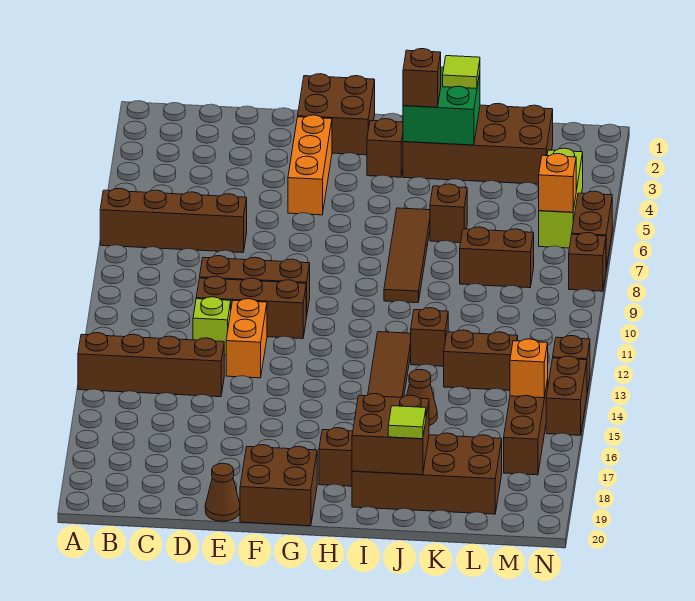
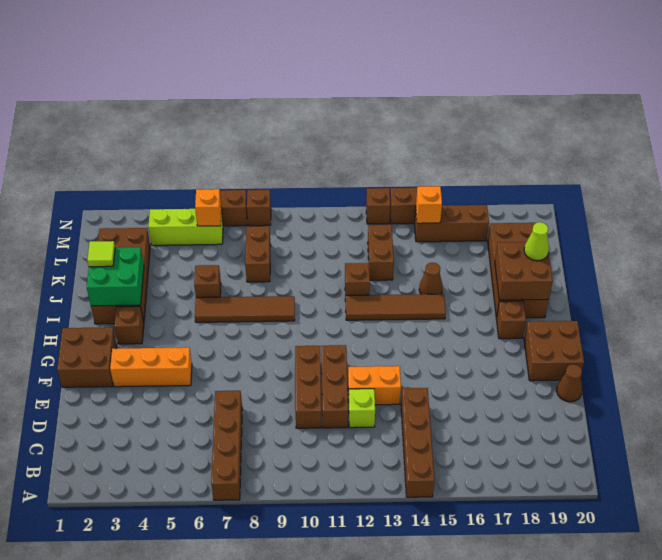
brown 1x1 brick [403,49,441,107] -> none
lime 1x1 tile [388,406,426,439] -> lime 1x1 cone [524,222,549,261]

